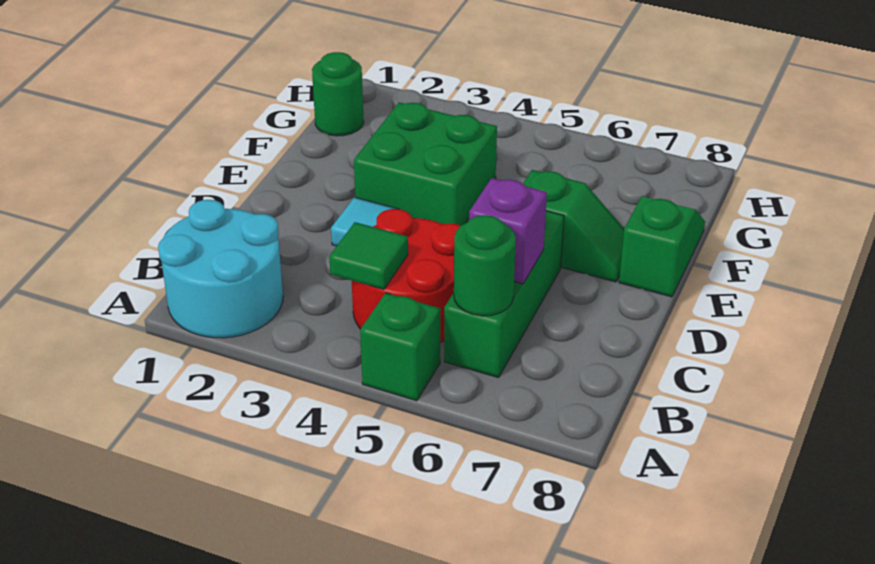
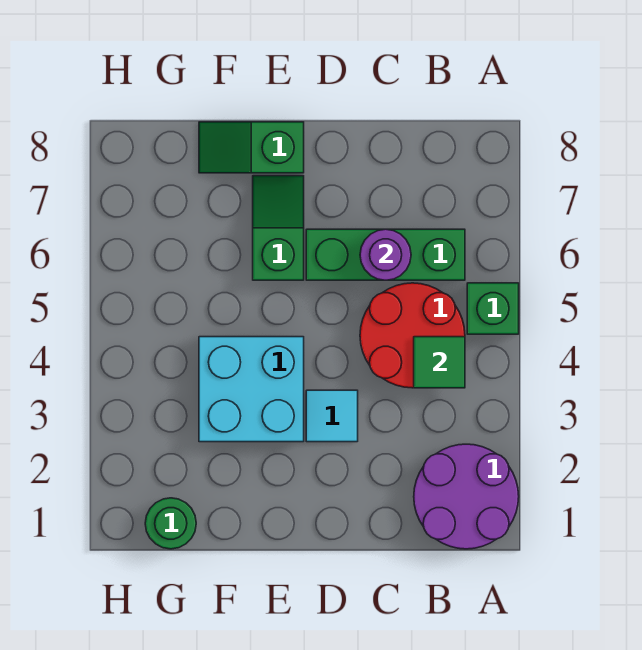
cyan 2x2 round brick [158,200,283,338] -> purple 2x2 round brick [414,444,519,549]
green 1x1 round brick [454,215,516,316] -> none
purple 1x1 brick [469,178,547,284] -> purple 1x1 round brick [360,229,411,280]
green 2x2 brick [354,102,497,226] -> cyan 2x2 brick [199,337,304,442]

